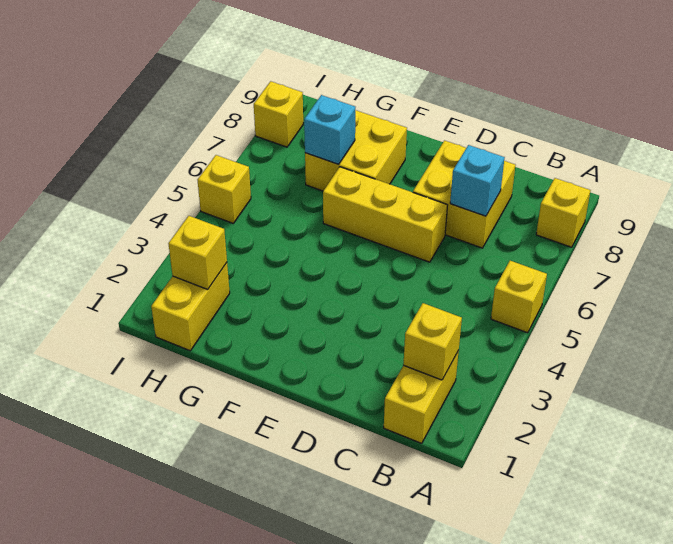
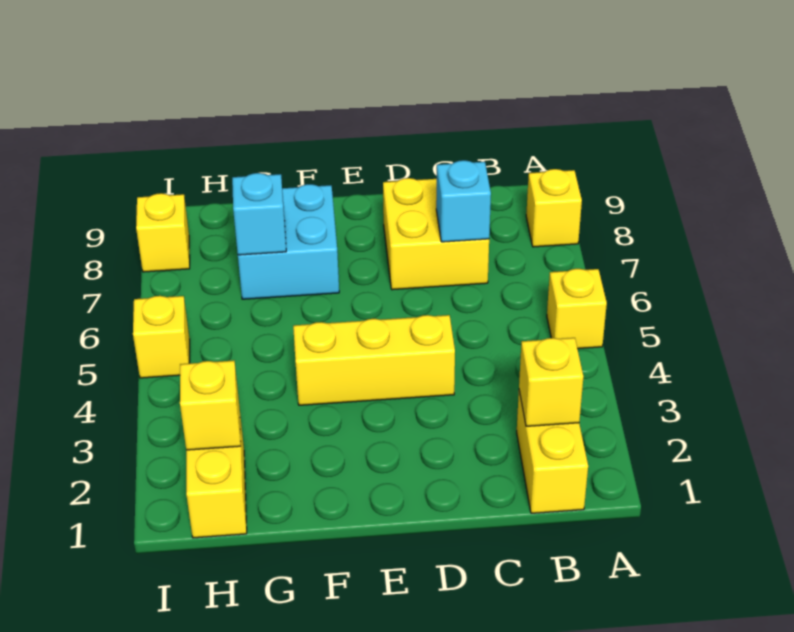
yellow 1x3 brick [323,167,448,262] -> yellow 1x3 brick moved to [293,315,455,405]
yellow 2x2 brick [305,110,407,191] -> cyan 2x2 brick [238,184,339,299]

